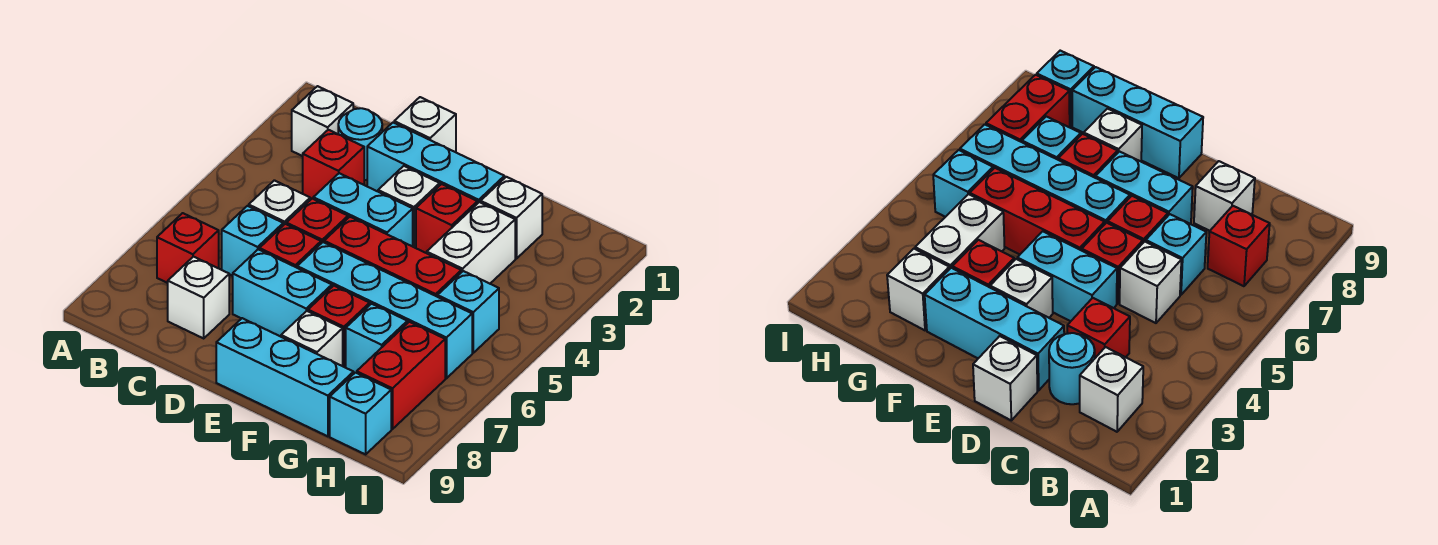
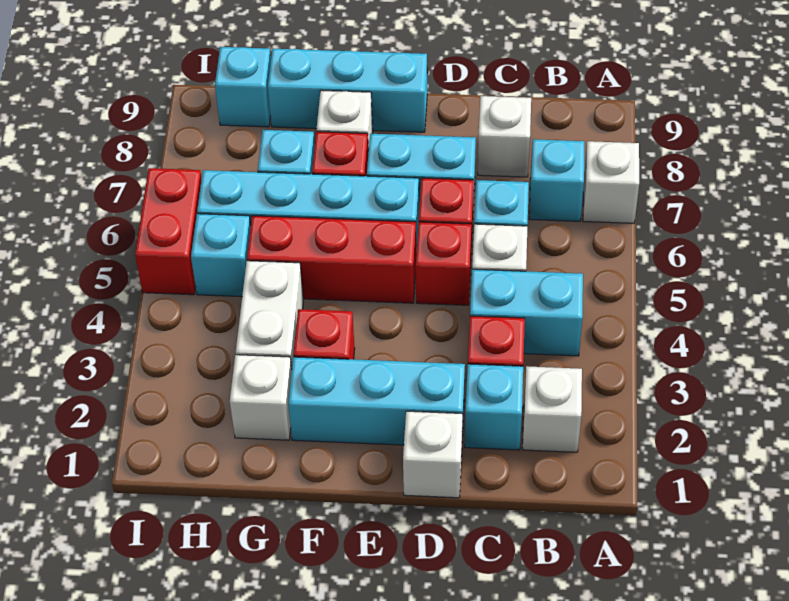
red 1x1 brick [157,213,219,283] -> cyan 1x1 brick [529,139,584,221]
cyan 1x1 round brick [338,108,382,180] -> cyan 1x1 brick [465,364,523,450]
cyan 1x2 brick [313,173,413,246] -> cyan 1x2 brick moved to [470,269,583,356]
white 1x1 brick [378,166,440,248] -> white 1x1 brick moved to [583,141,639,223]
red 1x2 brick [357,322,445,429] -> red 1x2 brick moved to [135,168,202,295]

